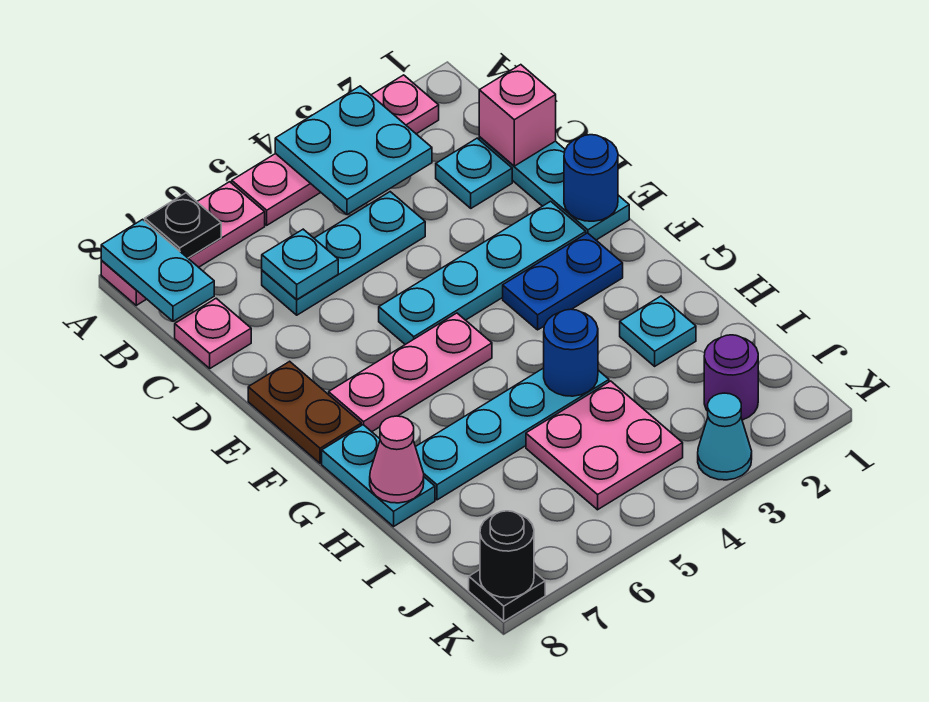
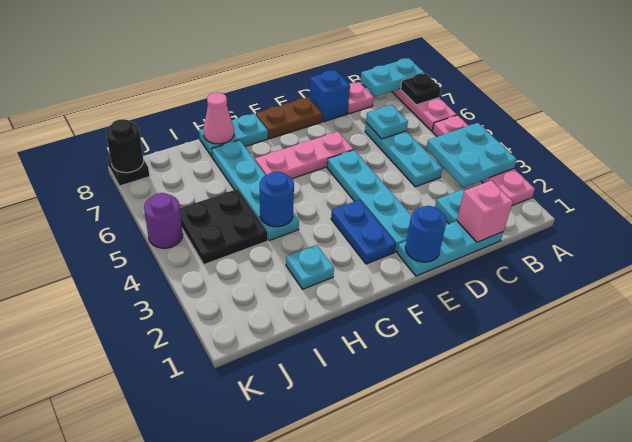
none -> blue 1x1 brick [309,70,350,122]
pink 1x3 plate [329,313,492,432] -> pink 1x3 plate turned to [255,132,353,179]
pink 2x2 plate [526,381,683,510] -> black 2x2 plate [180,189,268,264]
purple 1x1 round brick [704,335,758,420] -> purple 1x1 round brick moved to [144,193,183,248]
cyan 1x1 cone [698,393,752,480] -> none

